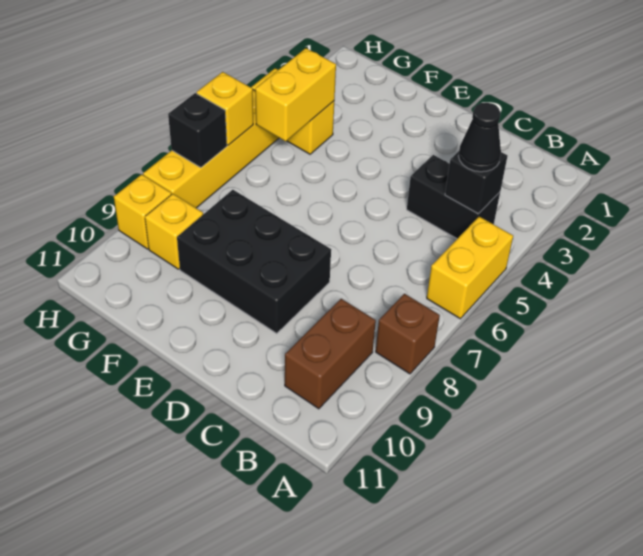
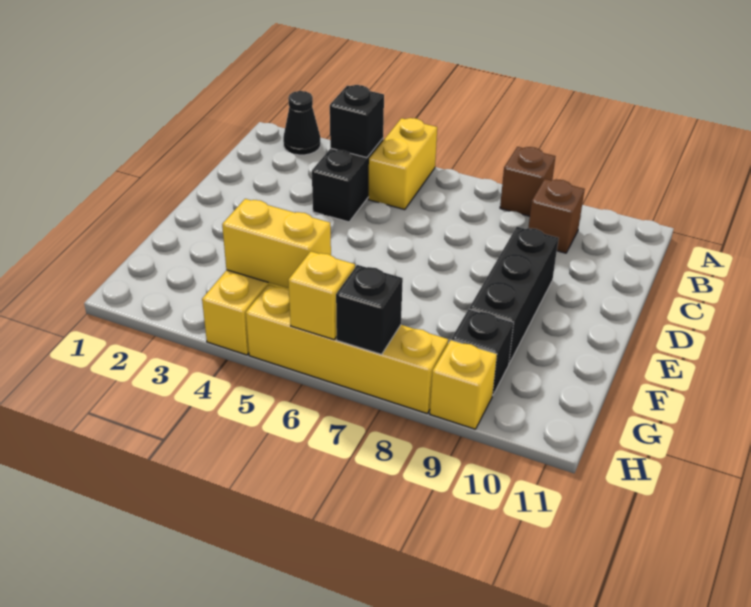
yellow 1x2 brick [427,217,513,319] -> yellow 1x2 brick turned to [368,118,437,210]
black 1x1 cone [459,103,501,172] -> black 1x1 cone moved to [283,91,321,155]
brown 1x2 brick [285,299,376,409] -> brown 1x1 brick [528,179,585,253]
black 2x3 brick [177,190,331,333] -> black 1x3 brick [469,227,559,363]
yellow 1x1 brick [145,194,203,269] -> black 1x1 brick [451,309,514,396]

